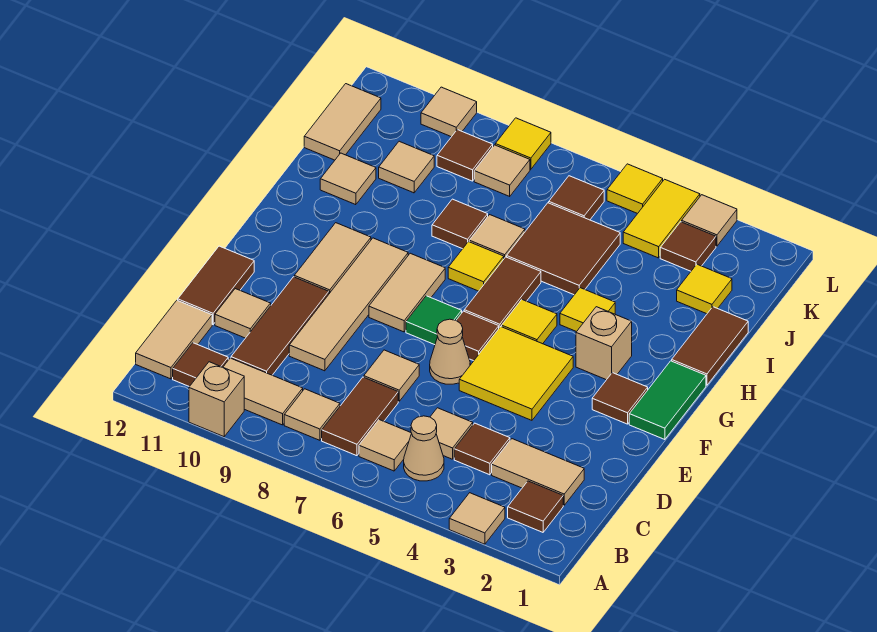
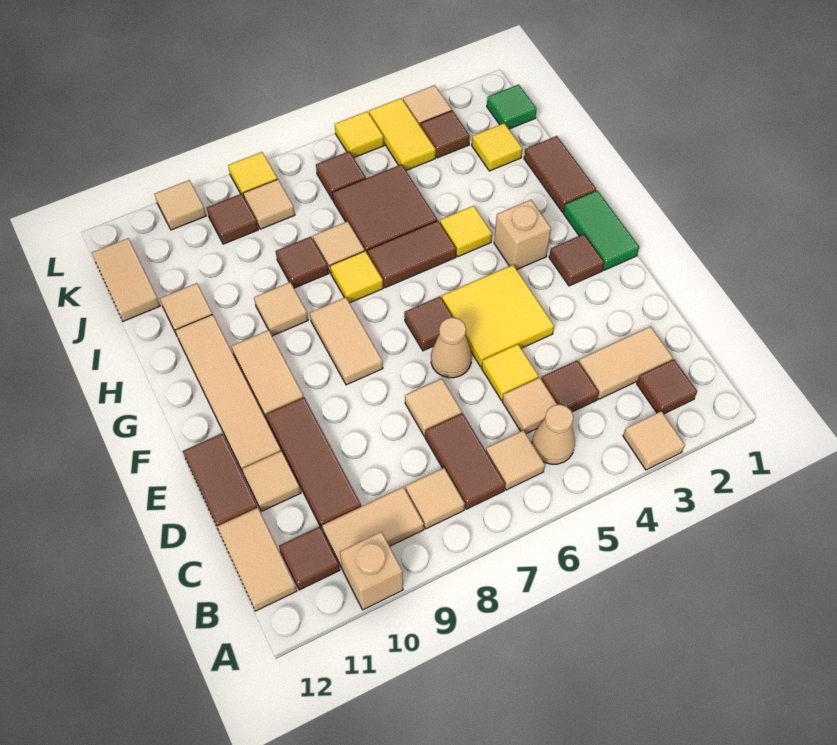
tan 1x4 tile [289,238,408,371] -> tan 1x4 tile moved to [175,315,281,472]
green 1x1 tile [406,296,462,345] -> green 1x1 tile moved to [487,84,537,129]
yellow 1x1 tile [502,300,557,344] -> yellow 1x1 tile moved to [482,344,539,400]
brown 1x2 tile [464,257,541,328] -> brown 1x2 tile turned to [367,221,456,288]
tan 1x1 tile [379,141,434,193] -> tan 1x1 tile moved to [254,282,308,336]

